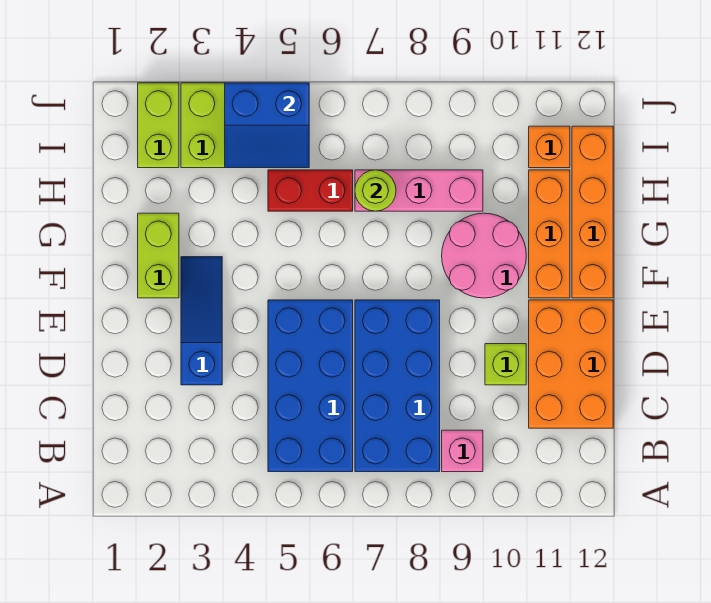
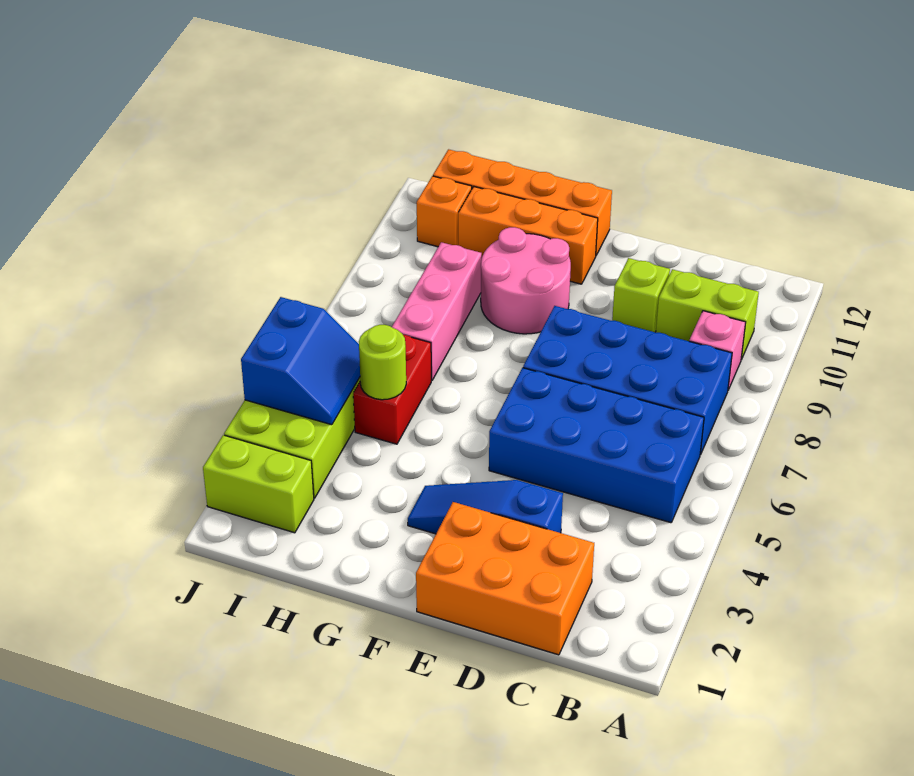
orange 2x3 brick [529,300,613,428] -> orange 2x3 brick moved to [416,502,594,655]
lime 1x2 brick [138,213,179,298] -> lime 1x2 brick moved to [656,269,759,360]
lime 1x1 round brick [355,170,396,211] -> lime 1x1 round brick moved to [359,325,406,400]

